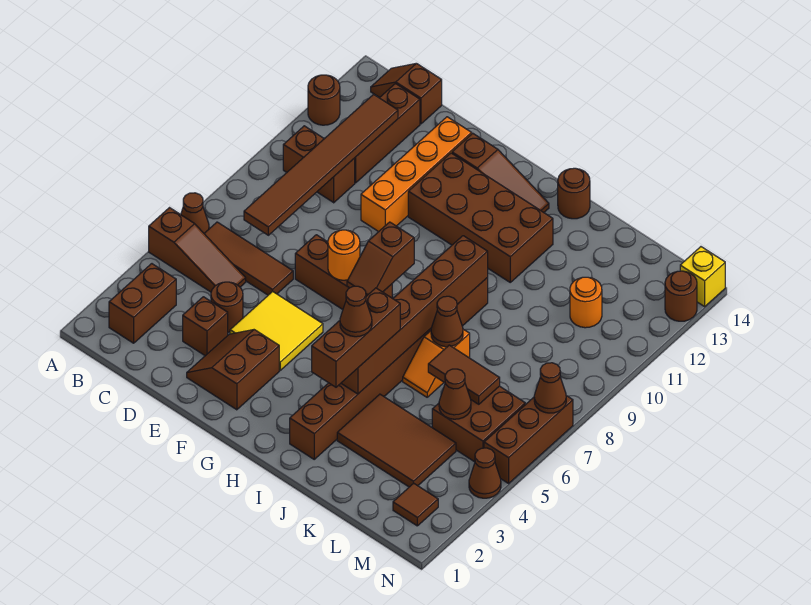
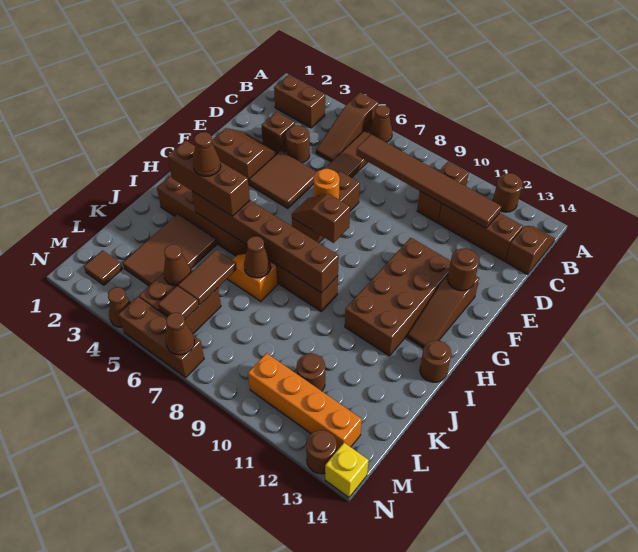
yellow 2x2 tile [230,291,323,370] -> brown 2x2 tile [249,151,317,208]
orange 1x4 brick [361,117,472,232] -> orange 1x4 brick moved to [248,353,362,450]
none -> brown 1x1 round brick [447,248,479,291]
orange 1x1 round brick [570,277,602,328] -> brown 1x1 round brick [297,354,325,391]
none -> brown 1x1 tile [158,286,199,319]

